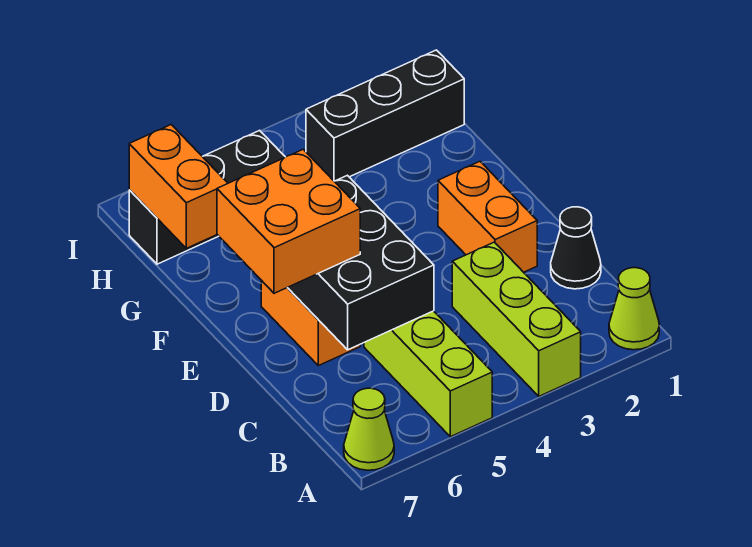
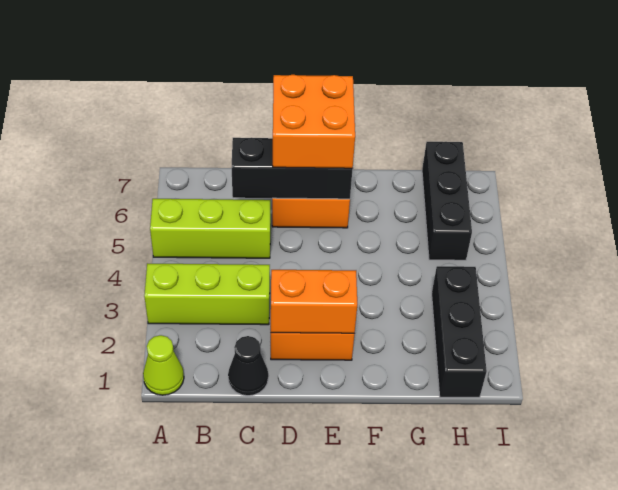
lime 1x1 cone [344,388,394,470] -> none
black 2x3 brick [288,175,434,350] -> black 1x3 brick [232,138,353,199]
orange 1x2 brick [129,125,228,248] -> orange 1x2 brick moved to [271,270,357,333]

